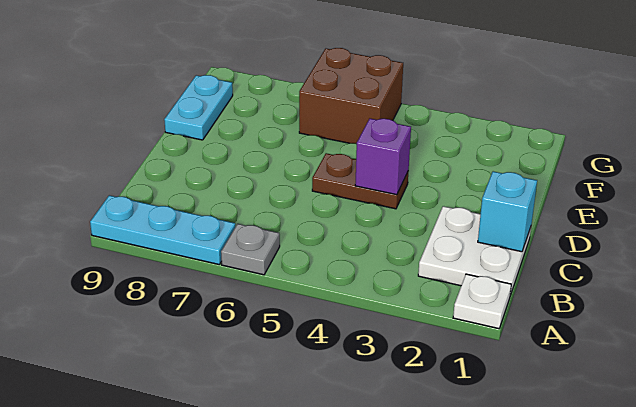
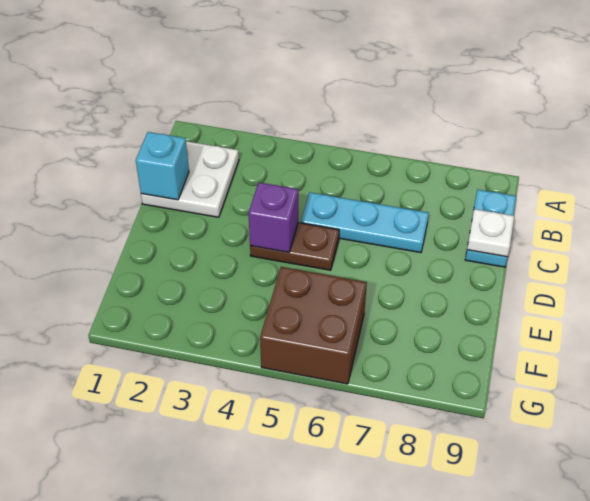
white 1x1 plate [453,274,511,329] -> white 1x1 plate moved to [467,209,514,257]
grey 1x1 plate [221,224,280,275] -> none
cyan 1x3 plate [90,195,235,265] -> cyan 1x3 plate moved to [301,192,429,253]
cyan 1x2 plate [164,75,233,140] -> cyan 1x2 plate moved to [465,190,516,267]

